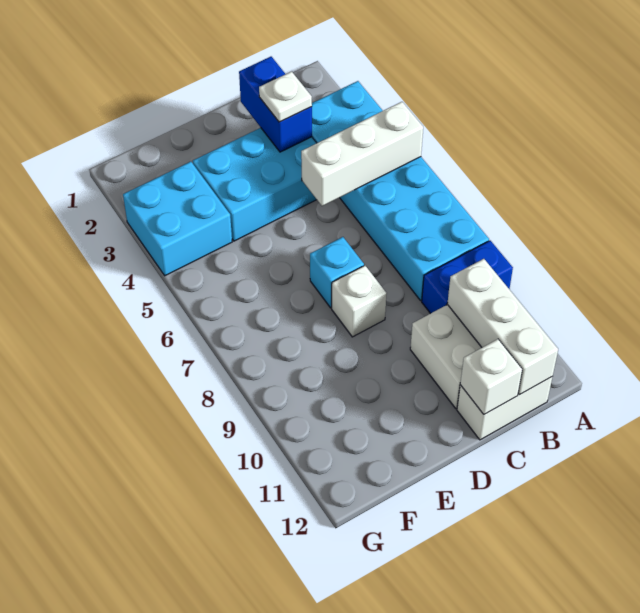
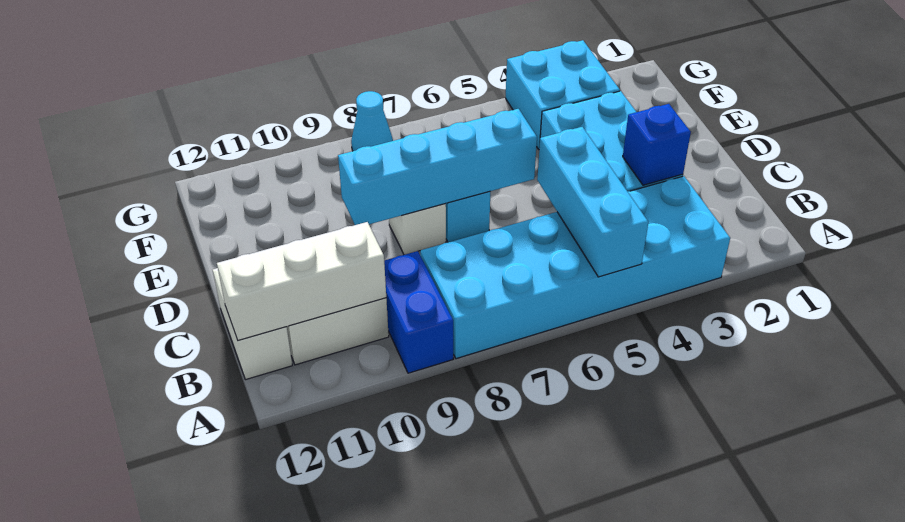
white 1x3 brick [301,102,423,206] -> cyan 1x3 brick [537,127,648,277]
blue 1x2 brick [239,57,312,152] -> blue 1x1 brick [623,104,691,185]
white 1x1 plate [259,72,312,122] -> none
white 1x1 brick [460,339,522,414] -> none
none -> cyan 1x4 brick [338,109,537,225]
none -> cyan 1x1 cone [351,91,393,151]

